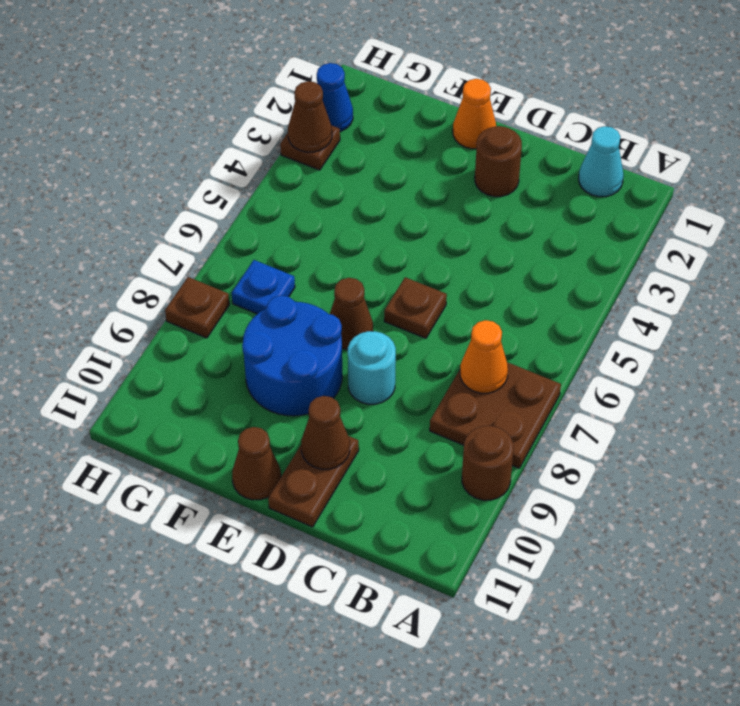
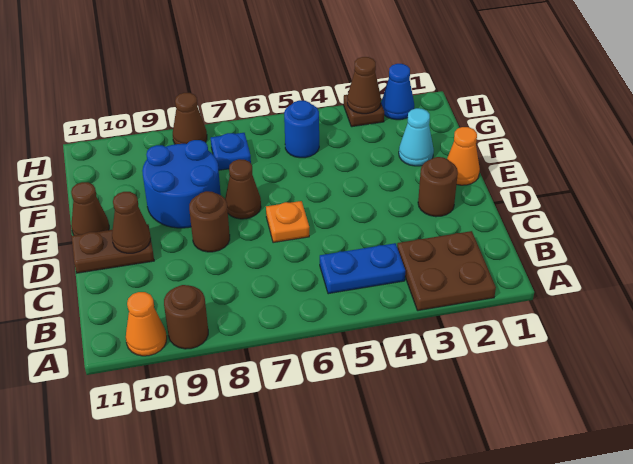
brown 2x2 plate [430,362,561,468] -> brown 2x2 plate moved to [397,231,496,311]
cyan 1x1 cone [579,126,624,197] -> cyan 1x1 cone moved to [399,108,434,166]
none -> blue 1x2 plate [320,243,405,294]
orange 1x1 cone [460,320,508,393] -> orange 1x1 cone moved to [126,292,167,356]
brown 1x1 plate [384,277,447,338] -> orange 1x1 plate [266,201,309,243]
cyan 1x1 round brick [348,331,396,404] -> brown 1x1 round brick [189,191,230,252]
none -> blue 1x1 round brick [284,100,319,158]
brown 1x1 plate [165,277,229,338] -> brown 1x1 cone [173,93,207,144]

